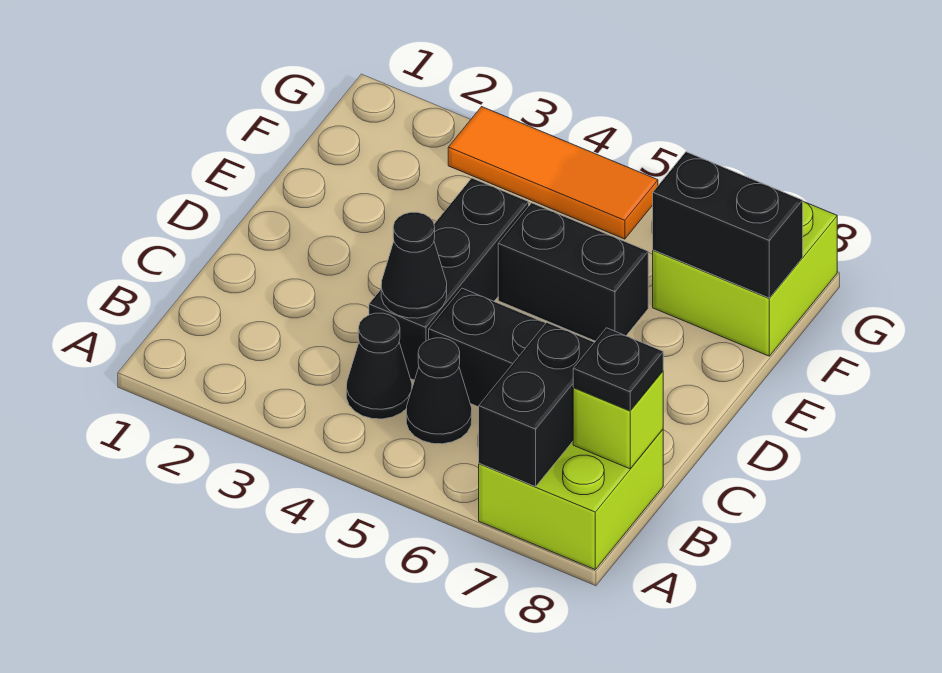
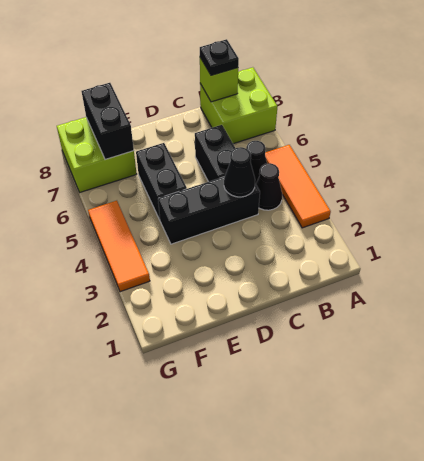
none -> orange 1x3 tile [265,145,331,228]
black 1x2 brick [479,323,594,487] -> none

